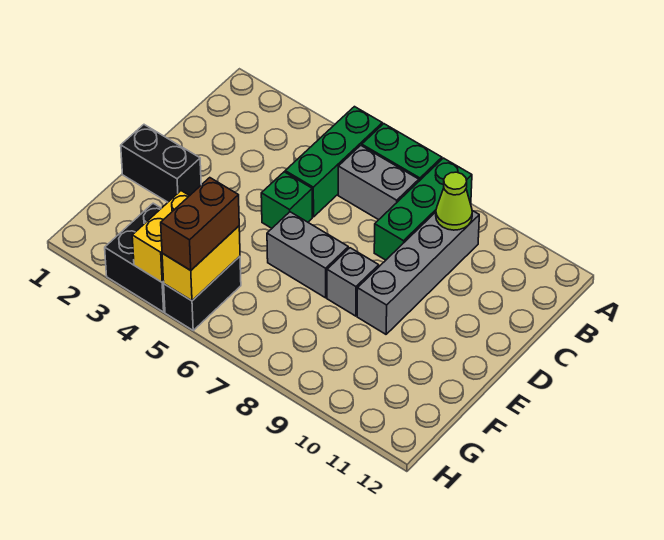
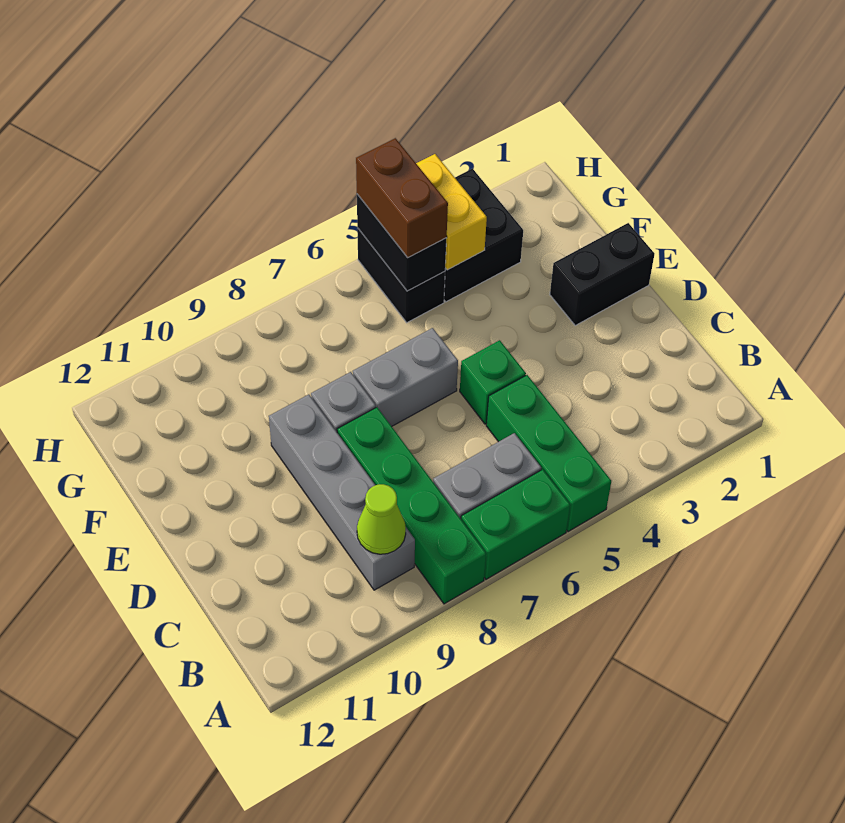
green 1x3 brick [374,158,472,260] -> green 1x4 brick [337,407,486,604]
yellow 1x2 brick [162,226,240,301] -> black 1x2 brick [357,194,446,291]

